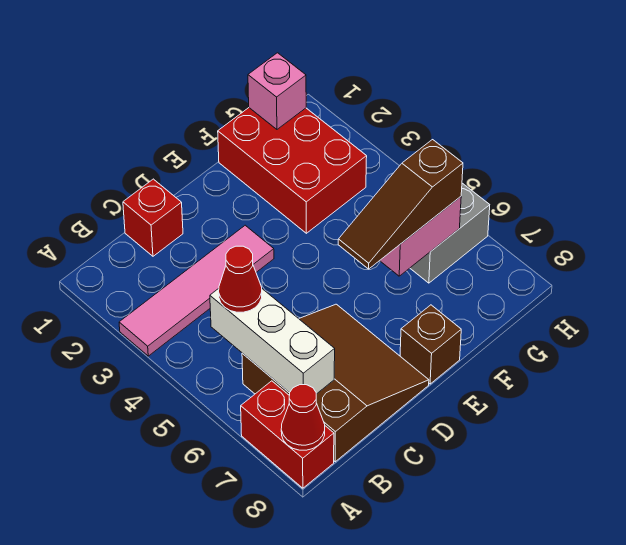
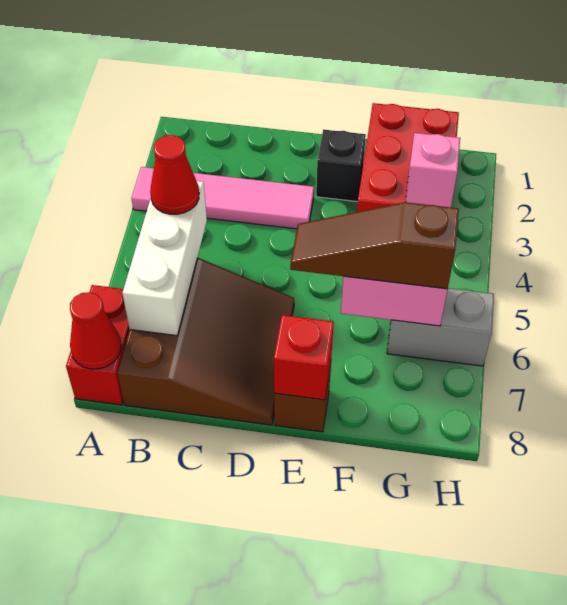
red 1x1 brick [123,179,183,256] -> red 1x1 brick moved to [274,315,334,400]
none -> black 1x1 brick [316,130,366,202]
pink 1x1 brick [248,53,306,129] -> pink 1x1 brick moved to [406,133,460,207]

